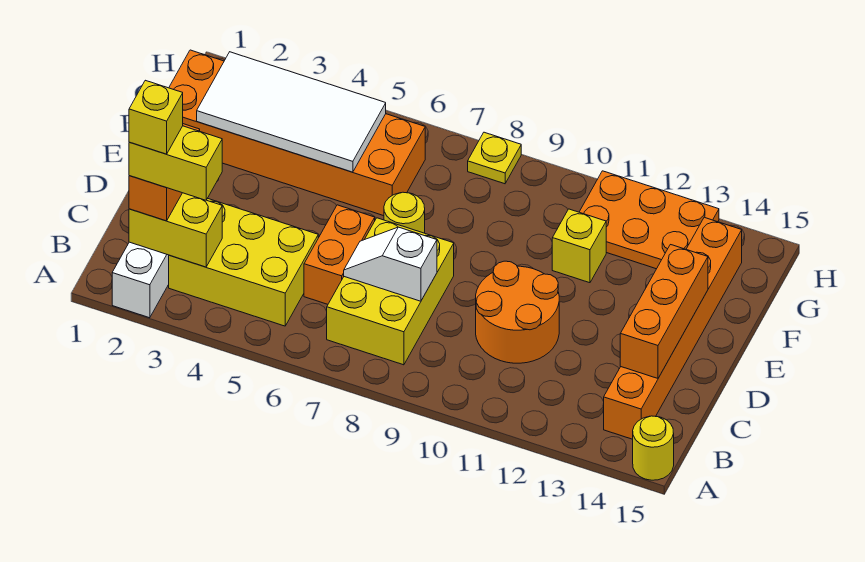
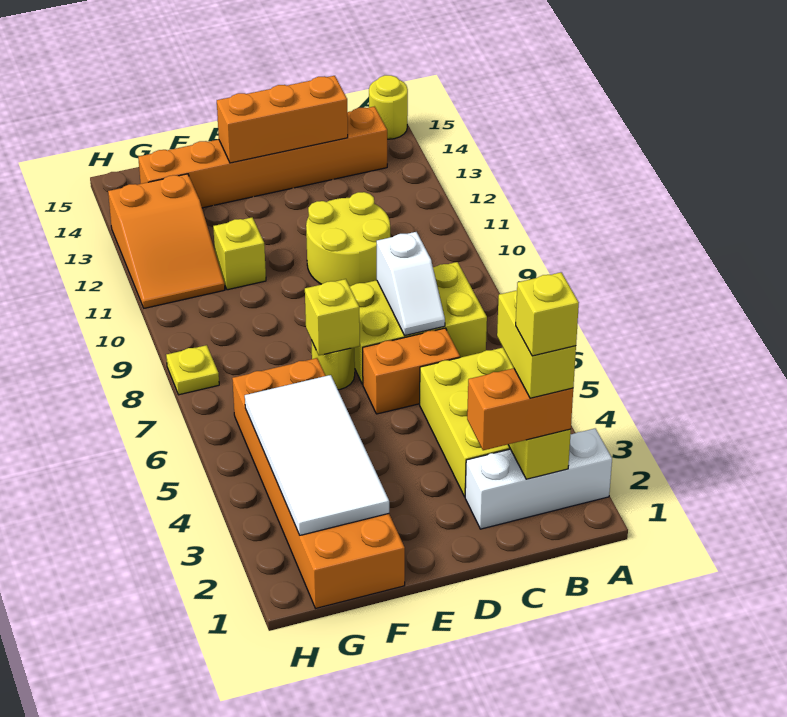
orange 2x2 round brick [476,261,559,363] -> yellow 2x2 round brick [306,192,390,286]
none -> yellow 1x1 brick [305,279,360,355]
orange 2x3 plate [580,171,719,269] -> orange 2x3 slope [108,174,225,308]

